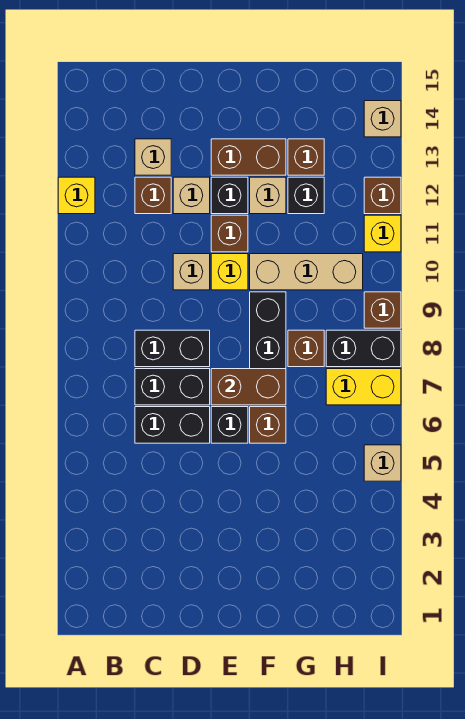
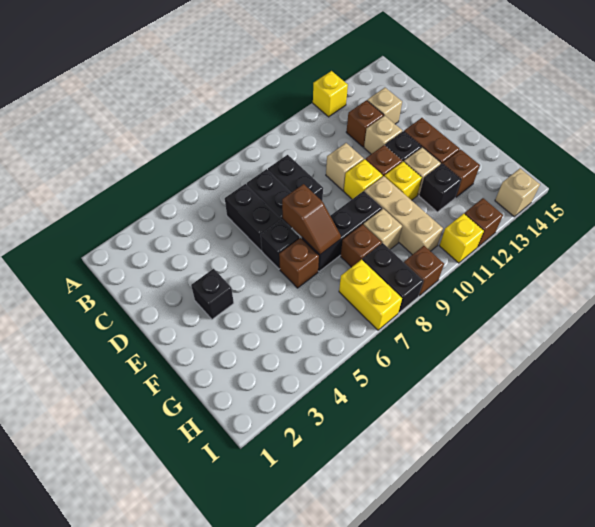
none -> black 1x1 brick [191,269,234,319]
brown 1x2 brick [211,369,286,405] -> brown 1x2 slope [282,184,341,255]
none -> yellow 1x1 brick [384,161,422,200]
tan 1x1 brick [364,445,401,481] -> tan 1x1 brick moved to [363,209,402,249]

